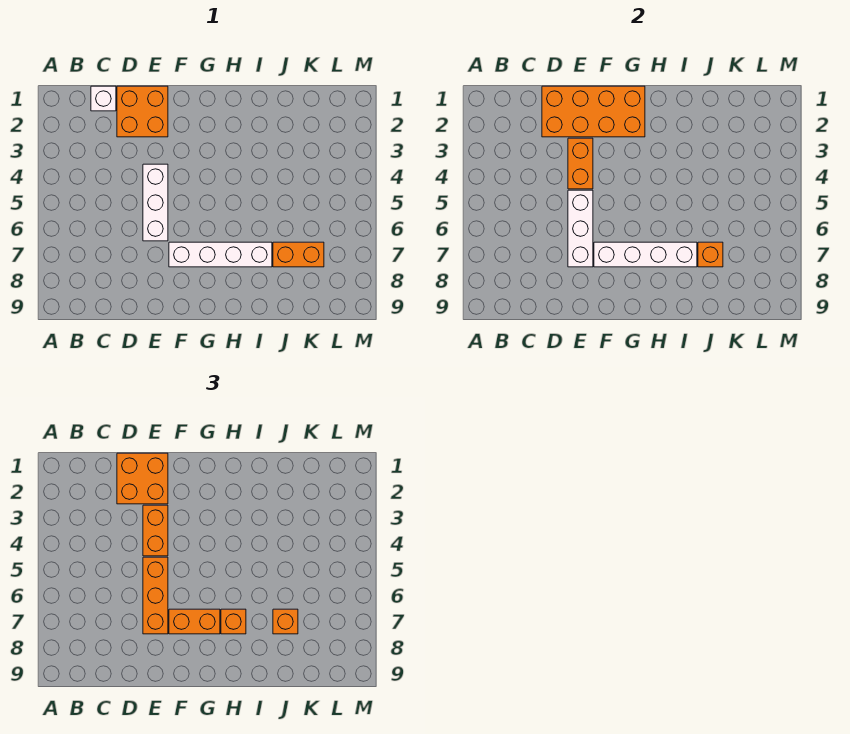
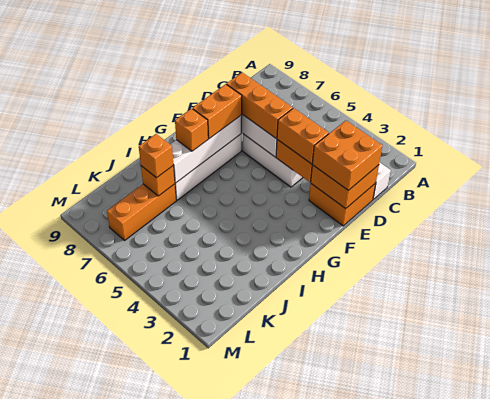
orange 2x4 brick [542,86,645,137] -> orange 2x2 brick [311,165,379,209]
orange 1x2 brick [273,242,324,267] -> orange 1x3 brick [107,184,176,240]

